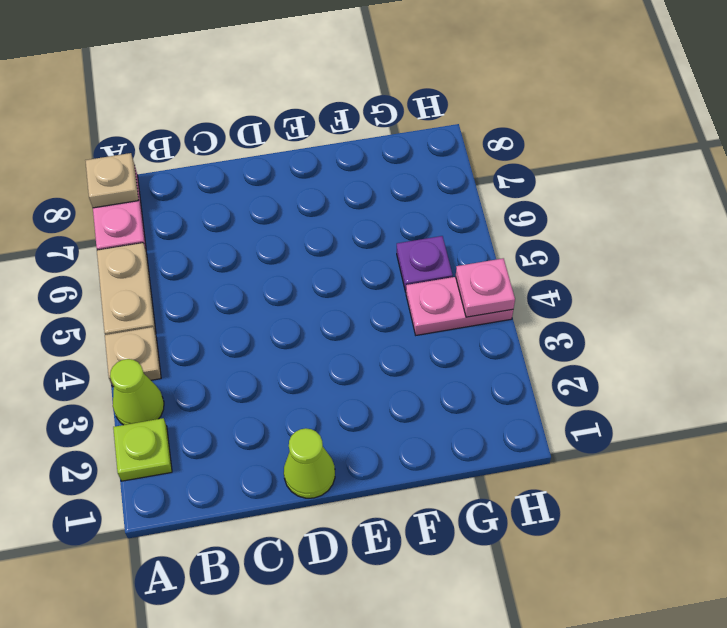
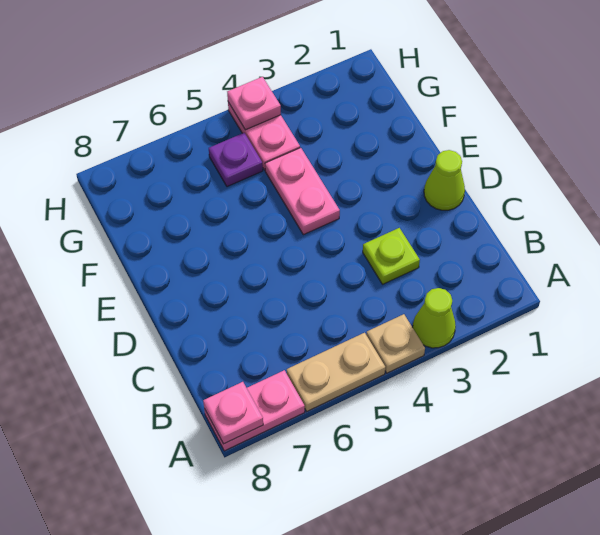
lime 1x1 plate [113,418,172,481] -> lime 1x1 plate moved to [363,228,420,284]
tan 1x1 plate [85,153,139,208] -> pink 1x1 plate [203,382,263,444]
none -> pink 1x2 plate [265,148,340,235]

